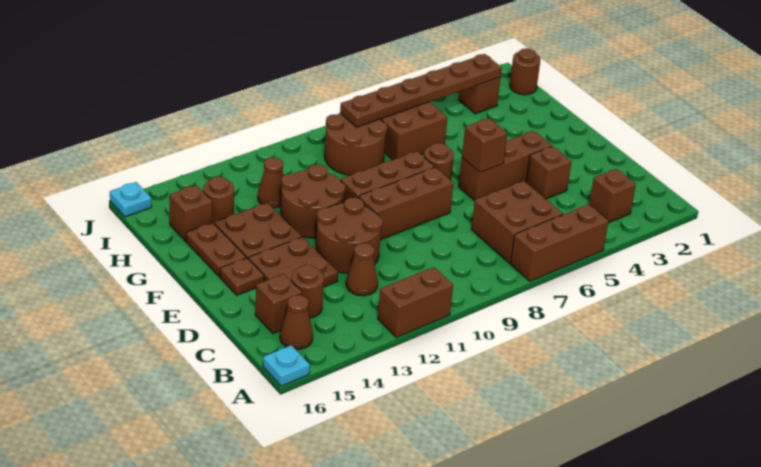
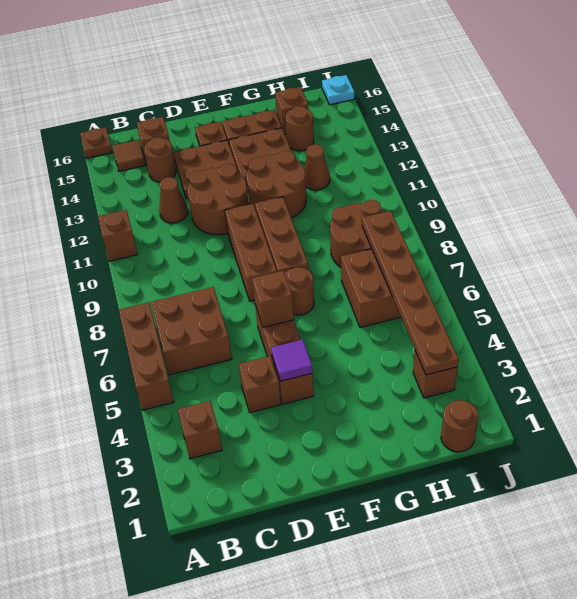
brown 1x2 brick [378,267,453,338] -> brown 1x1 brick [98,210,137,261]
cyan 1x1 plate [263,345,310,386] -> brown 1x1 plate [80,127,112,159]
brown 1x1 cone [280,295,313,349] -> brown 1x1 tile [112,140,145,171]
none -> purple 1x1 tile [271,340,313,381]

